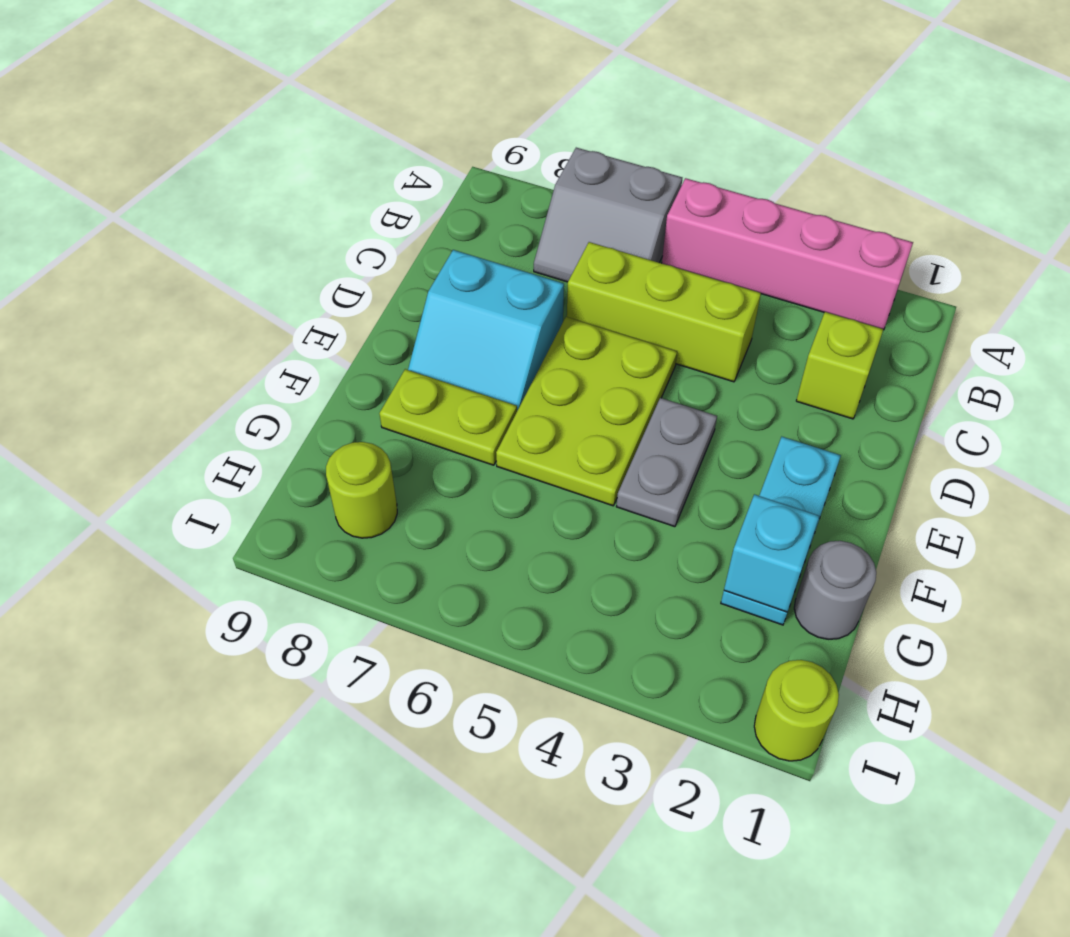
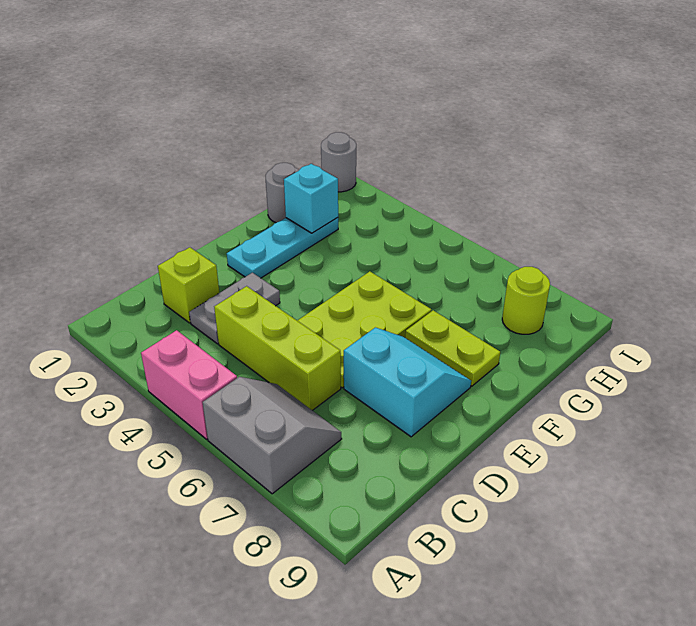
pink 1x4 brick [662,178,913,330] -> pink 1x2 brick [141,330,237,439]
grey 1x2 plate [616,398,717,527] -> grey 1x2 plate moved to [189,273,280,344]
lime 1x1 round brick [754,660,839,761] -> grey 1x1 round brick [321,132,356,192]

